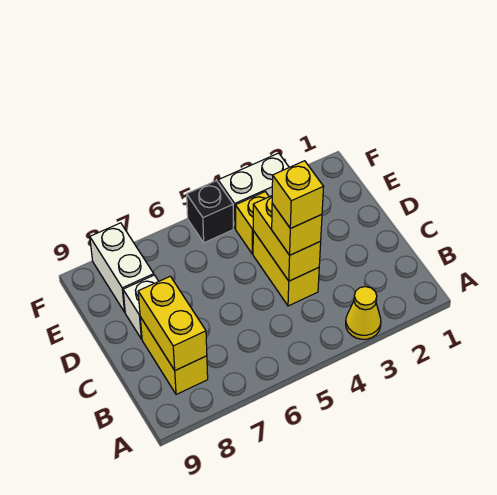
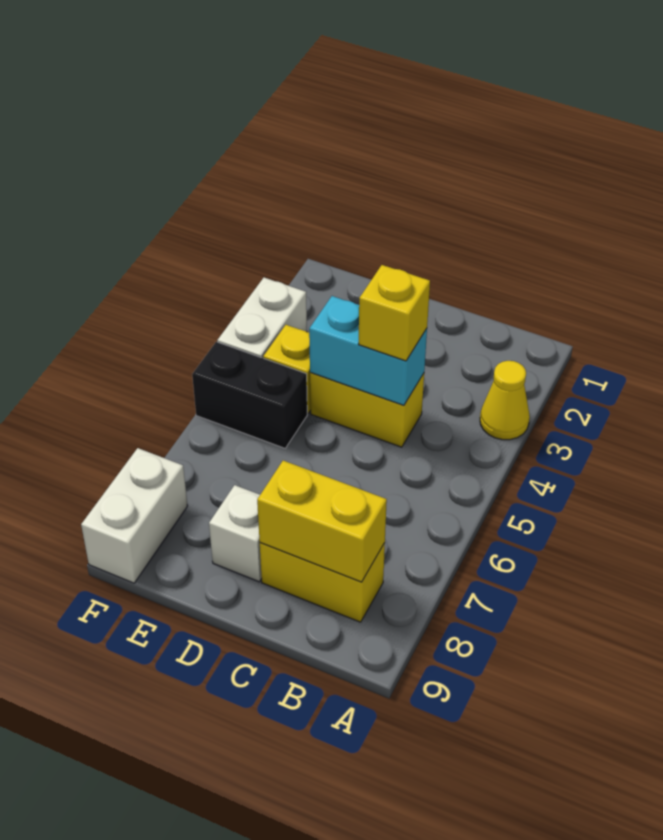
yellow 1x2 brick [253,196,321,281] -> cyan 1x2 brick [309,296,427,405]
yellow 1x1 brick [272,161,324,228] -> none
white 1x2 brick [90,223,154,312] -> white 1x2 brick turned to [81,448,188,583]
black 1x1 brick [187,181,233,243] -> black 1x2 brick [192,342,307,448]

